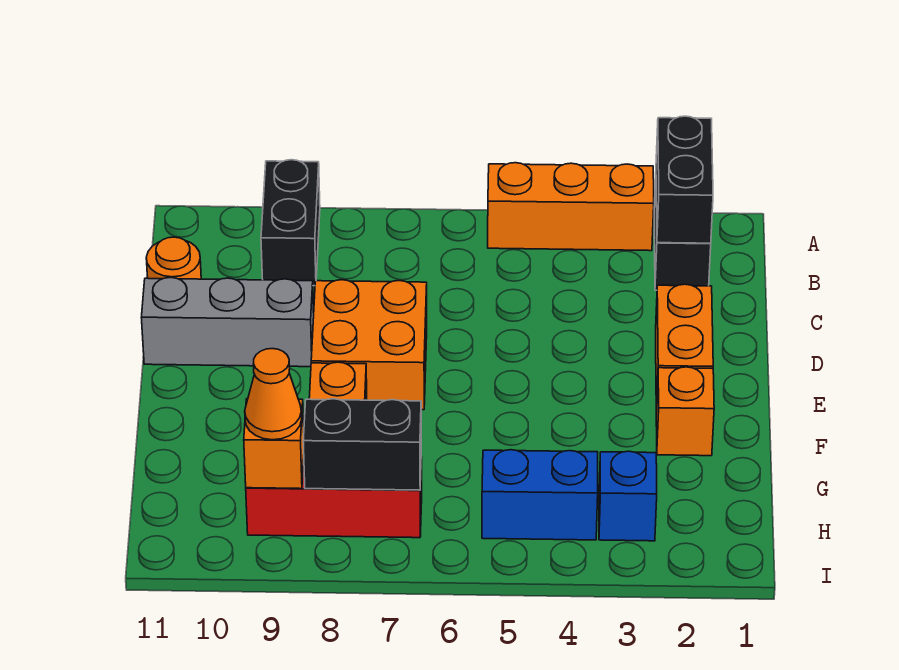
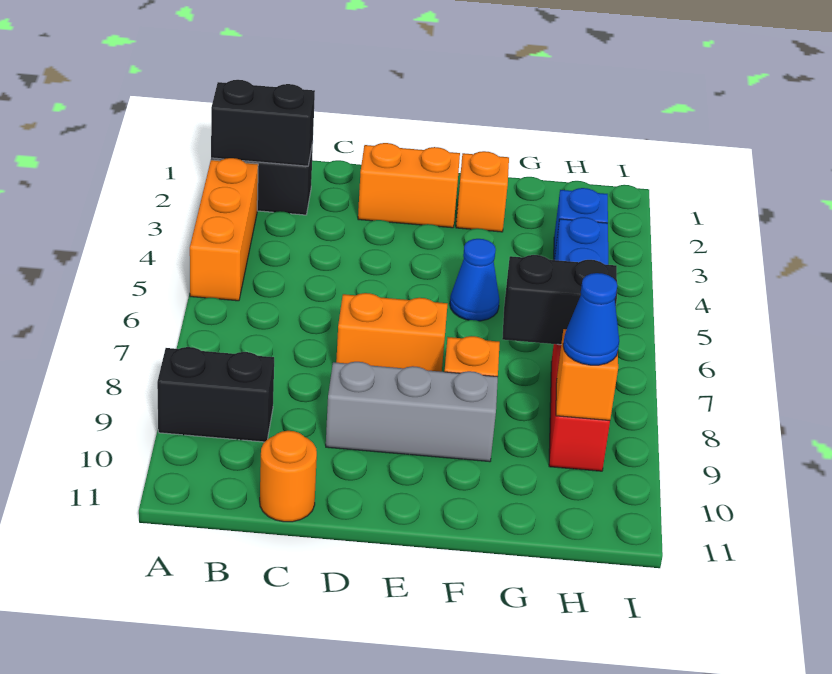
orange 2x2 brick [311,280,427,410] -> orange 1x2 brick [336,293,448,372]
grey 1x3 brick [141,277,314,367] -> grey 1x3 brick turned to [326,362,498,462]
none -> blue 1x1 cone [450,239,499,321]
black 1x2 brick [303,399,421,490] -> black 1x2 brick turned to [502,255,617,345]
orange 1x1 cone [245,349,302,440] -> blue 1x1 cone [563,273,619,365]

